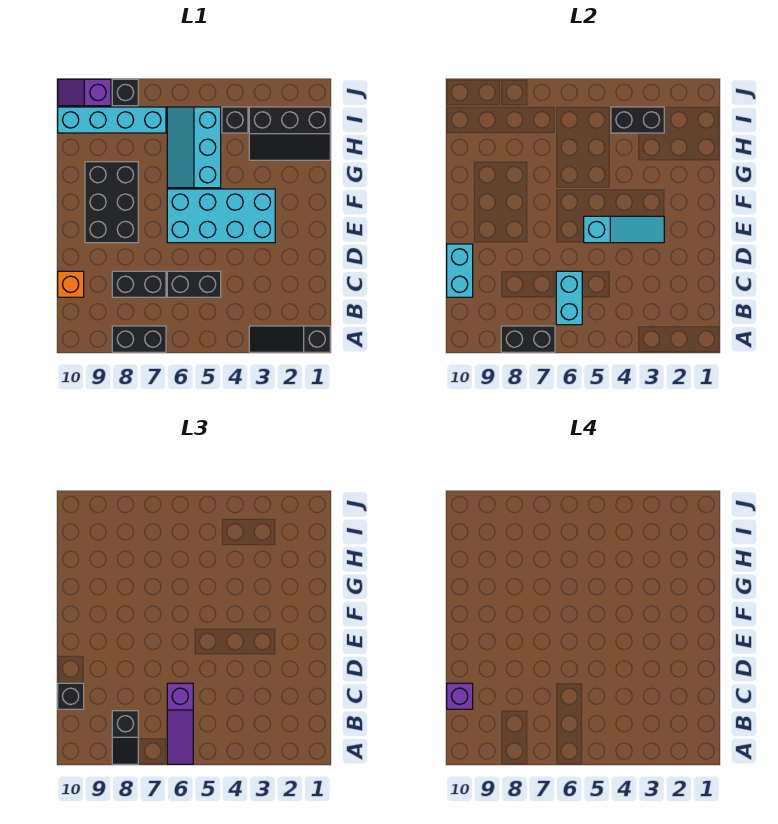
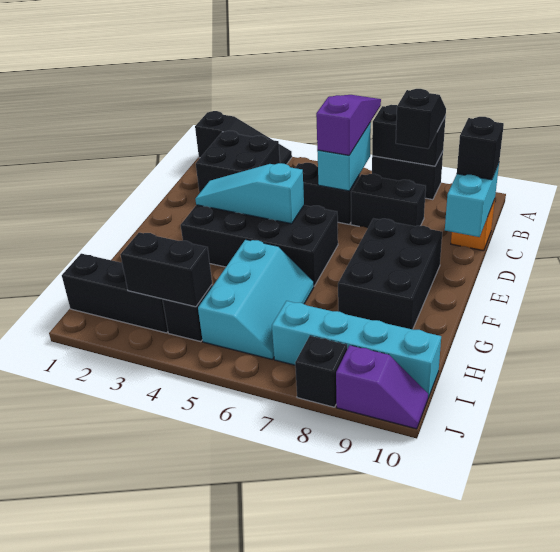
none -> black 2x2 brick [195,131,280,193]
purple 1x1 brick [447,683,473,709] -> none
cyan 2x4 brick [167,189,275,243] -> black 2x4 brick [181,205,338,286]

